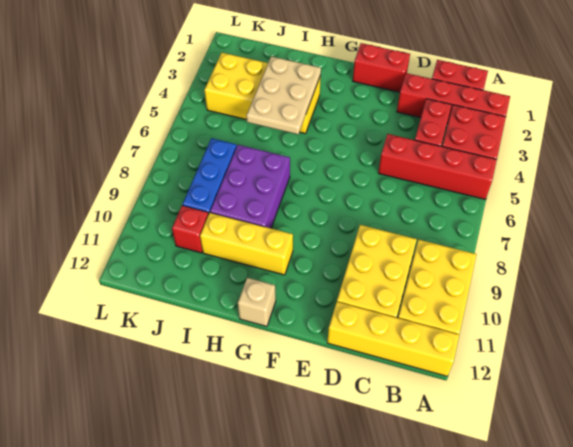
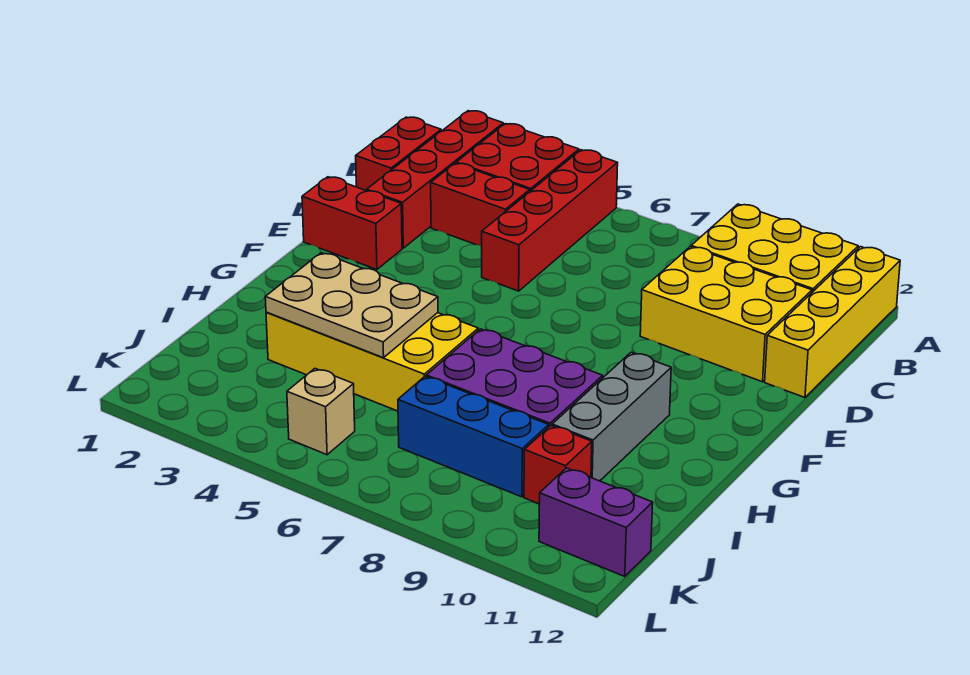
red 1x2 brick [353,43,410,92] -> red 1x2 brick turned to [302,177,402,270]
yellow 1x3 brick [200,213,293,275] -> grey 1x3 brick [552,352,671,481]
tan 1x1 brick [238,278,276,326] -> tan 1x1 brick moved to [287,368,355,455]
yellow 2x4 brick [204,53,321,134] -> yellow 2x4 brick turned to [266,312,478,411]
none -> purple 1x2 brick [539,468,653,577]

